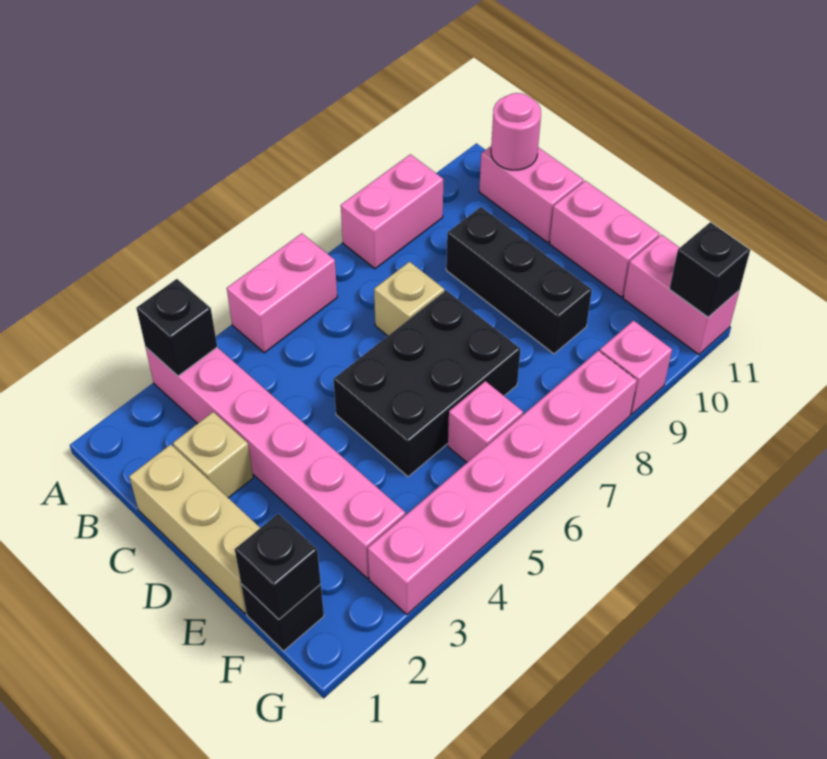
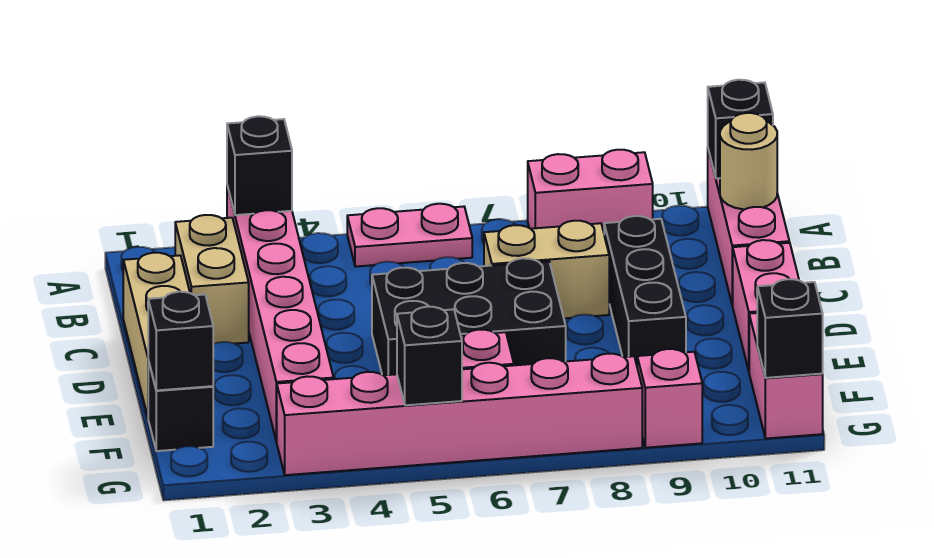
pink 1x2 brick [227,233,337,353] -> pink 1x2 plate [347,204,472,267]
none -> black 1x1 brick [708,80,773,178]
pink 1x2 brick [479,146,584,243] -> pink 1x3 brick [708,150,789,305]
pink 1x1 round brick [491,93,541,170] -> tan 1x1 round brick [720,113,777,209]
tan 1x1 brick [173,412,253,498] -> tan 1x2 brick [175,215,249,344]
tan 1x1 brick [374,262,444,336] -> tan 1x2 brick [484,221,609,318]
none -> black 1x1 brick [397,307,462,405]

